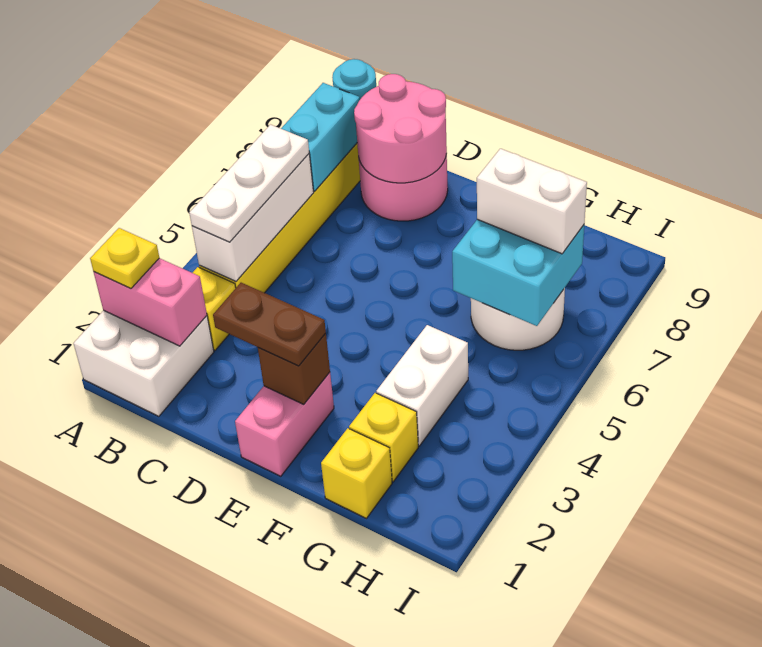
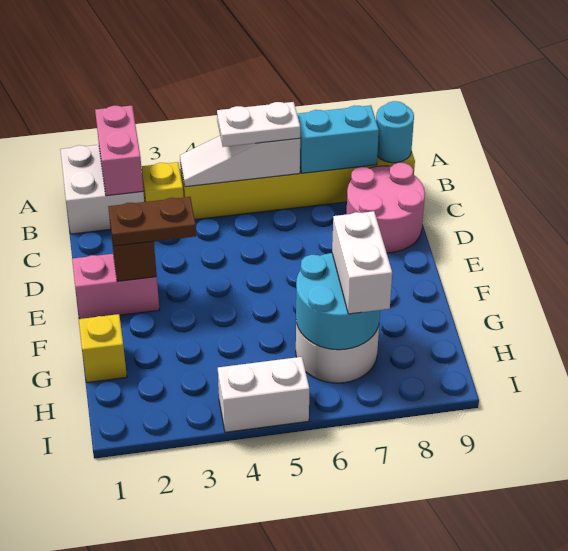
yellow 1x1 plate [90,228,159,289] -> none
white 1x3 brick [192,154,314,281] -> white 1x3 slope [180,136,300,187]
white 1x3 plate [189,125,309,242] -> white 1x2 plate [217,102,300,147]
pink 2x2 round brick [354,74,447,183] -> none
brown 1x2 plate [213,283,326,366] -> brown 1x2 plate turned to [108,197,196,246]
yellow 1x1 brick [349,393,418,482] -> none
white 1x2 brick [376,325,468,446] -> white 1x2 brick moved to [218,357,309,432]
cyan 2x2 brick [452,219,584,326] -> cyan 2x2 round brick [296,253,380,350]

